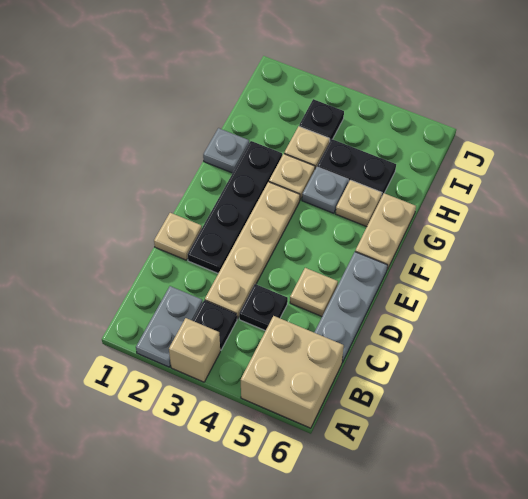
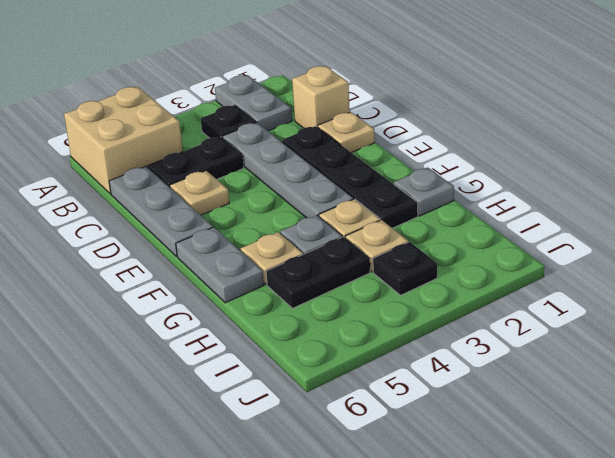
tan 1x1 brick [169,318,220,382] -> tan 1x1 brick moved to [292,66,350,128]
tan 1x4 plate [205,182,300,319] -> grey 1x4 plate [223,123,354,218]
black 1x1 plate [239,284,288,331] -> black 1x2 plate [148,137,244,187]
tan 1x2 plate [355,193,416,270] -> grey 1x2 plate [176,227,264,303]

